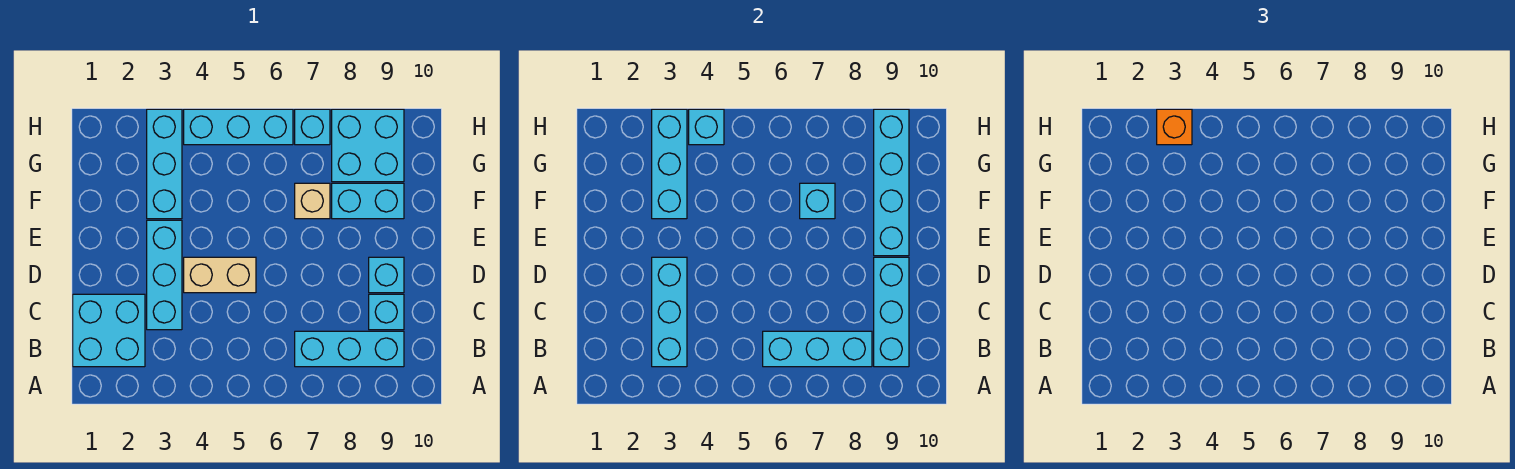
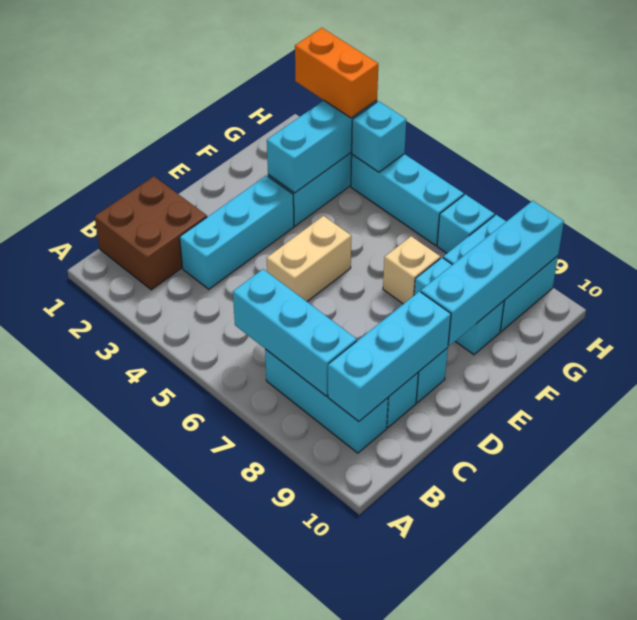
cyan 2x2 brick [73,294,145,367] -> brown 2x2 brick [95,176,207,290]
cyan 1x3 brick [652,257,687,367] -> none
tan 1x2 brick [184,257,256,293] -> tan 1x2 brick turned to [267,216,351,301]
cyan 1x1 brick [800,183,835,219] -> none
orange 1x1 brick [1157,109,1192,145] -> orange 1x2 brick [295,28,378,118]

